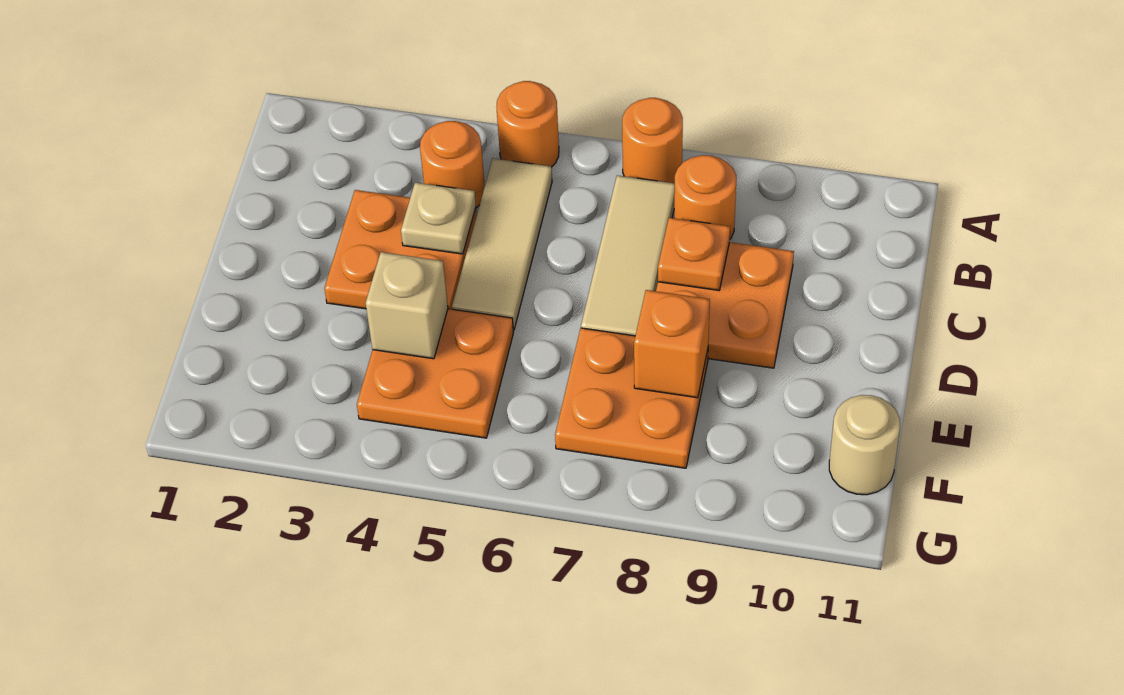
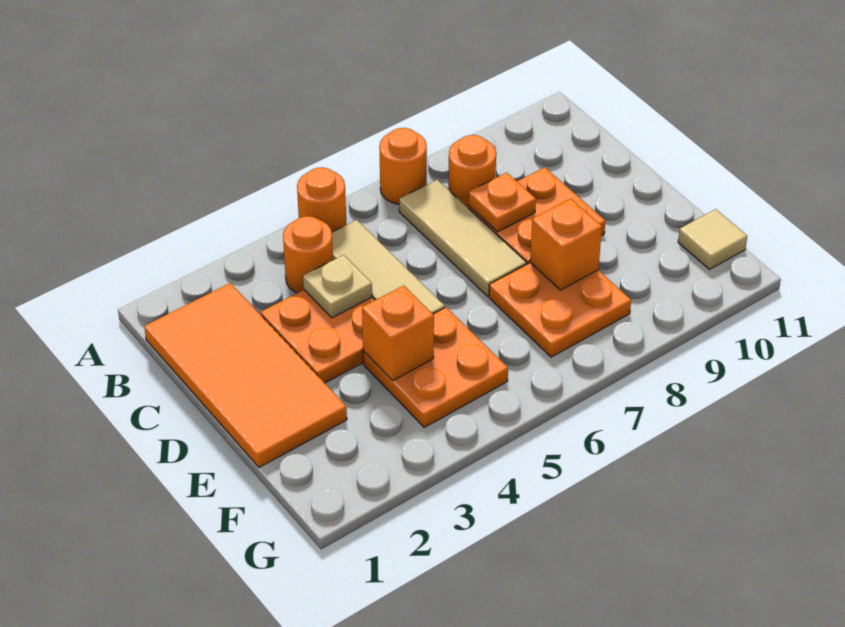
none -> orange 2x4 tile [144,283,347,467]
tan 1x1 brick [366,252,448,359] -> orange 1x1 brick [362,285,434,380]
tan 1x1 round brick [829,395,900,495] -> tan 1x1 tile [678,209,747,269]

